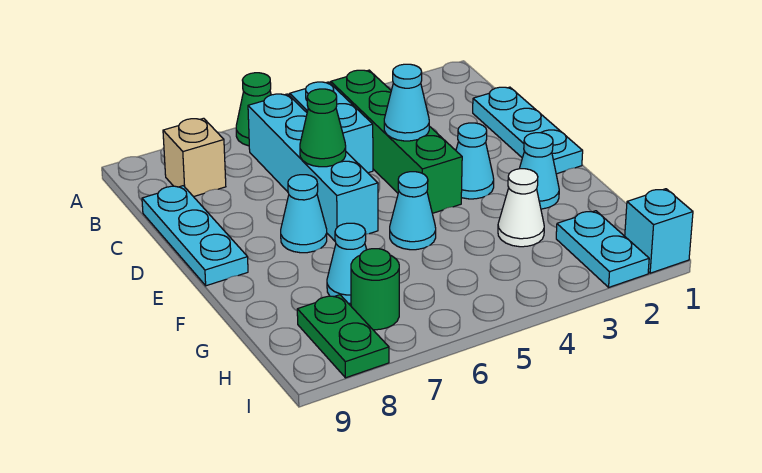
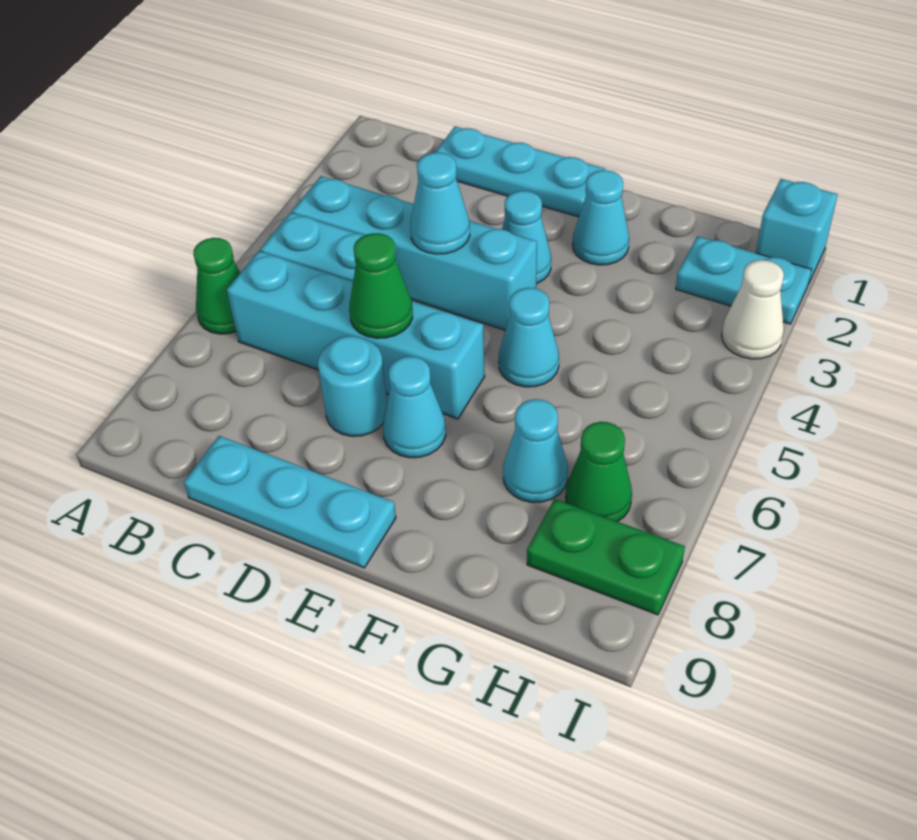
green 1x4 brick [331,70,462,213] -> cyan 1x4 brick [292,176,537,330]
tan 1x1 brick [163,118,226,197] -> none
none -> cyan 1x1 round brick [318,336,387,436]
white 1x1 cone [498,169,544,247] -> white 1x1 cone moved to [722,260,784,359]
green 1x1 round brick [351,249,399,330] -> green 1x1 cone [566,422,632,522]

